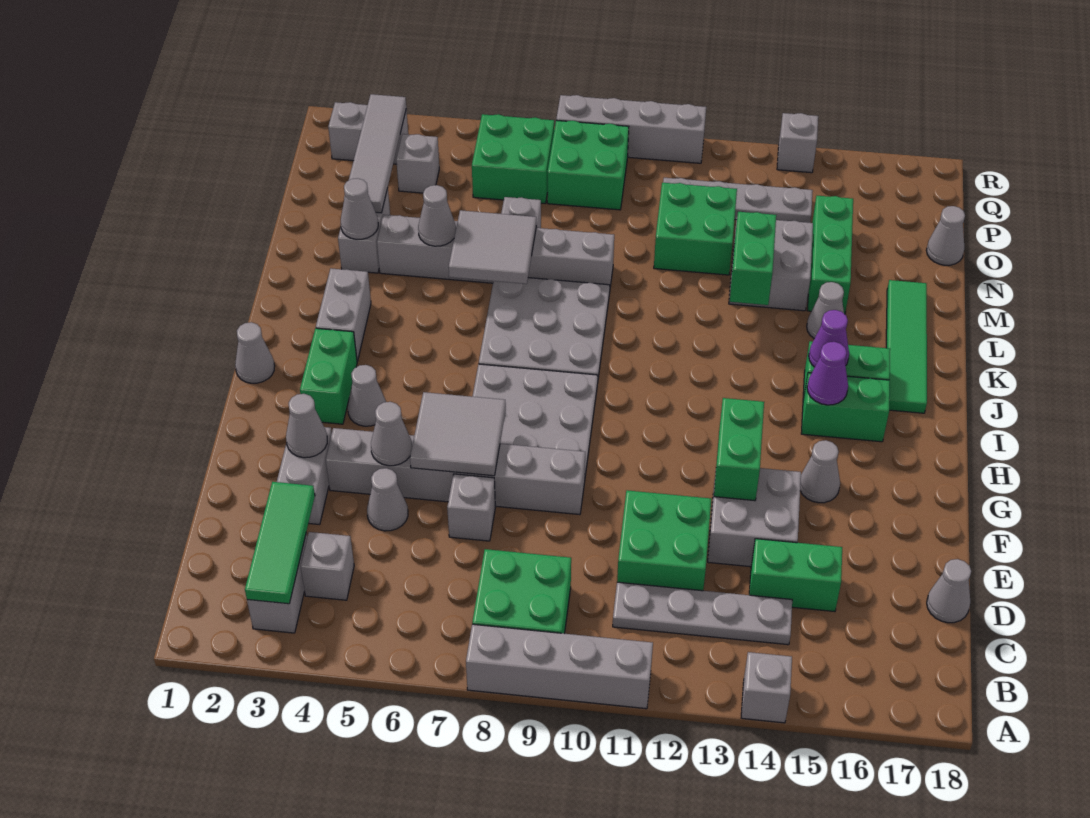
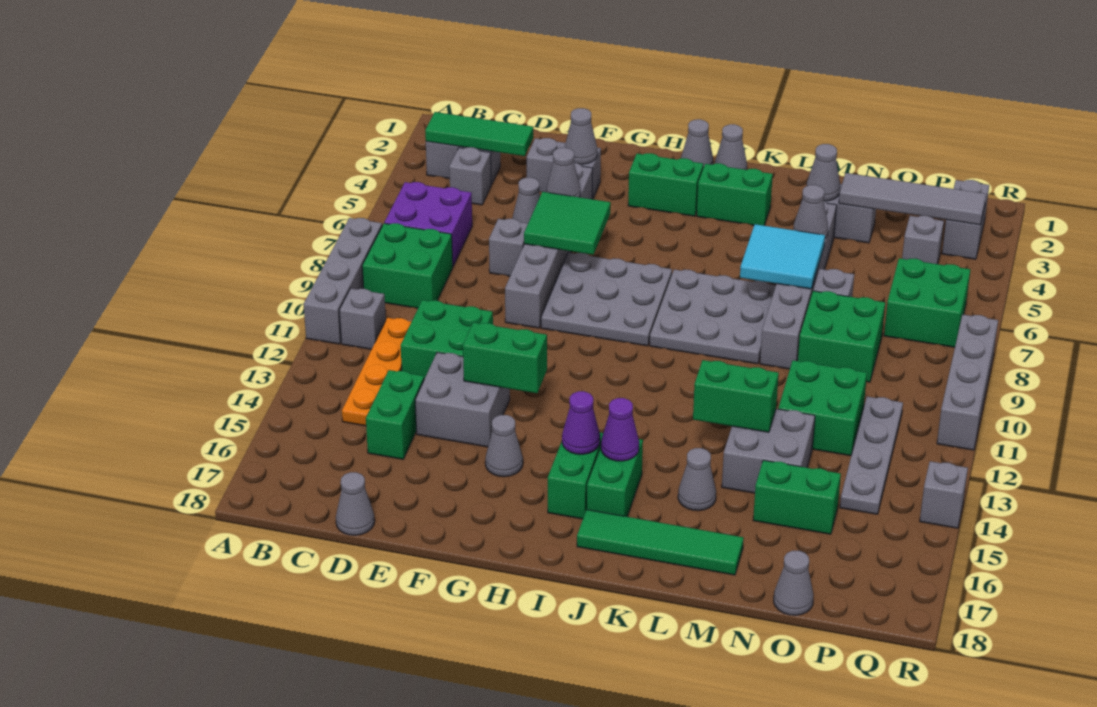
grey 1x1 brick [741,652,792,723] -> grey 1x1 brick moved to [339,288,386,349]
none -> purple 2x2 brick [384,182,472,266]
grey 1x4 plate [613,582,792,645] -> orange 1x4 plate [342,318,412,426]
grey 2x2 tile [410,392,506,476] -> green 2x2 tile [524,192,611,255]
grey 1x1 cone [348,365,386,426] -> grey 1x1 cone moved to [715,124,747,170]
grey 1x2 brick [316,268,371,361] -> green 1x2 brick [697,163,773,226]
grey 2x2 tile [449,210,536,284] -> cyan 2x2 tile [740,224,825,289]
green 1x3 brick [807,196,853,314] -> green 1x2 brick [753,460,841,534]
green 2x2 brick [547,120,629,210] -> green 2x2 brick moved to [798,291,885,382]

